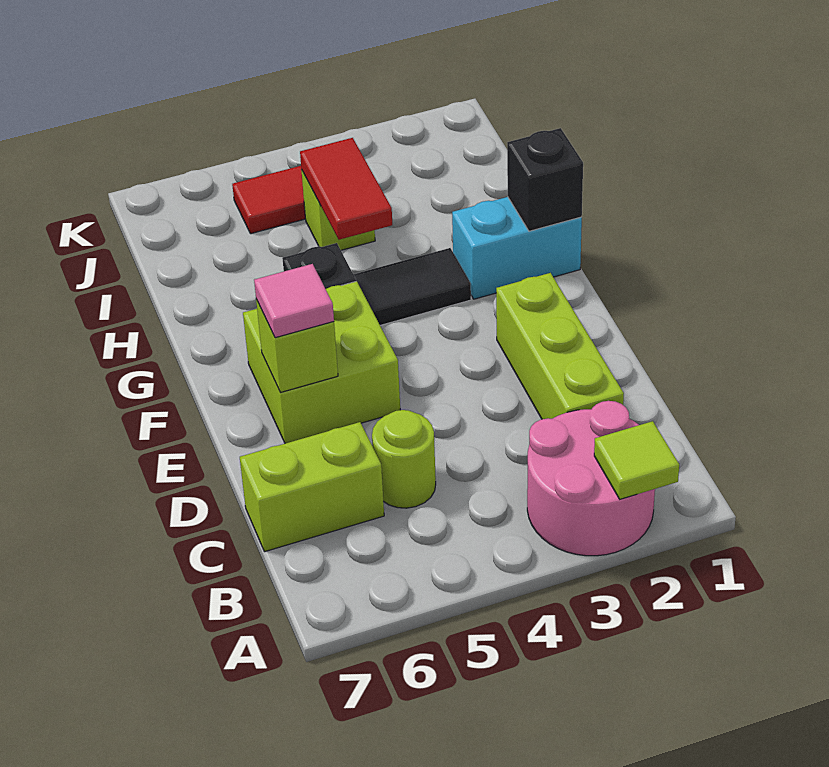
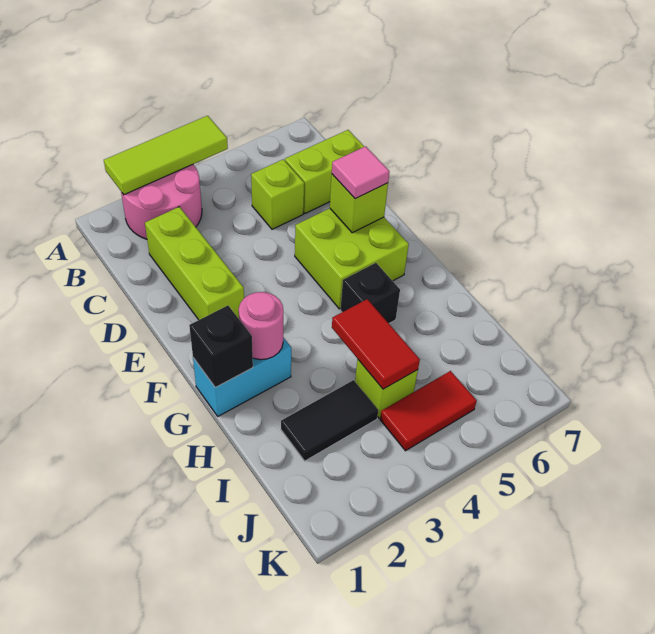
lime 1x1 tile [594,421,679,499] -> lime 1x3 tile [104,116,228,195]
lime 1x1 round brick [372,410,436,508] -> lime 1x1 brick [251,159,304,229]
none -> pink 1x1 round brick [239,292,283,360]
black 1x2 tile [353,248,471,325] -> black 1x2 tile moved to [281,380,378,461]

